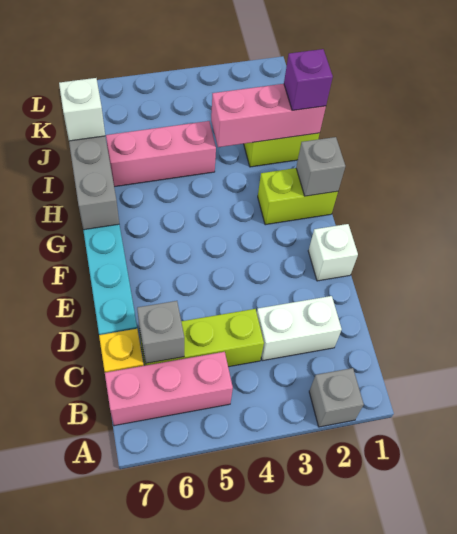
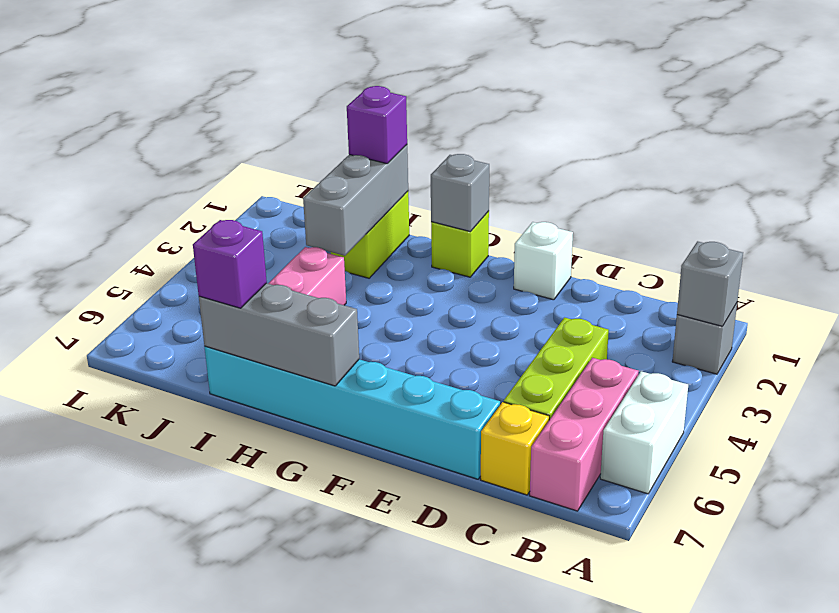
white 1x2 brick [257,296,342,361] -> white 1x2 brick moved to [600,371,688,494]
grey 1x1 brick [137,301,184,363] -> grey 1x1 brick moved to [677,241,743,326]
lime 1x2 brick [258,168,338,225] -> lime 1x1 brick [431,211,489,277]
pink 1x3 brick [211,84,326,147] -> grey 1x3 brick [303,145,408,256]
white 1x1 brick [59,78,105,141] -> purple 1x1 brick [193,220,267,308]

